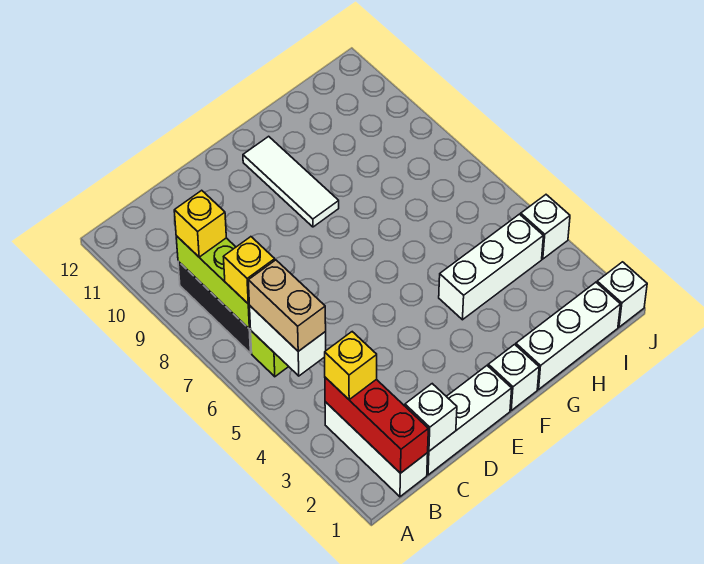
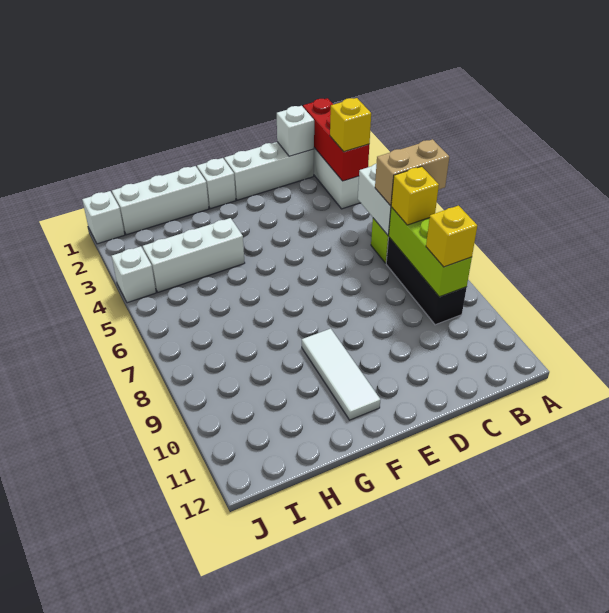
tan 1x2 brick [248,260,326,351] -> tan 1x2 brick turned to [375,139,449,206]

